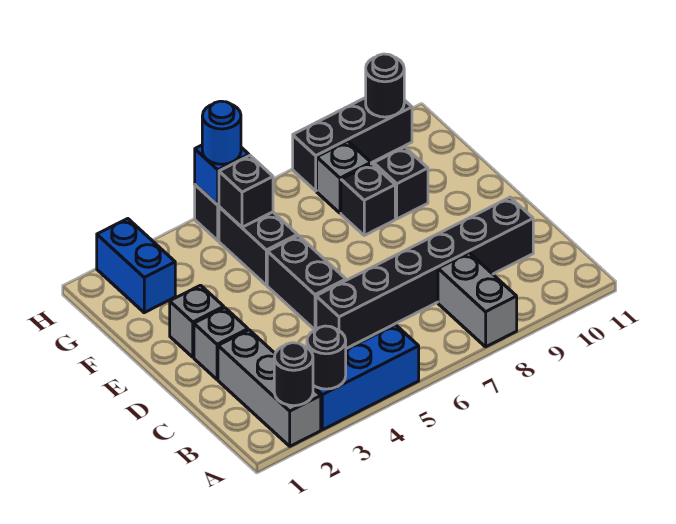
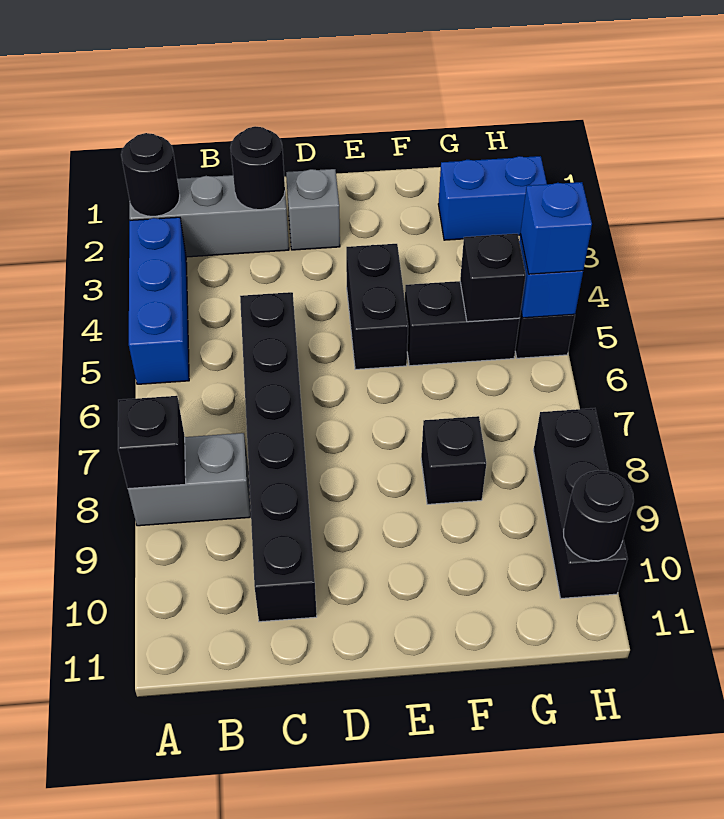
black 1x1 round brick [307,326,346,389] -> black 1x1 round brick moved to [231,126,285,210]
black 1x2 brick [267,236,346,330] -> black 1x2 brick turned to [346,244,408,369]
grey 1x1 brick [170,285,224,357] -> none
black 1x1 brick [374,147,428,219] -> black 1x1 brick moved to [118,396,186,489]
grey 1x1 brick [317,141,371,213] -> none
blue 1x1 round brick [202,101,241,164] -> blue 1x1 brick [521,182,592,274]

